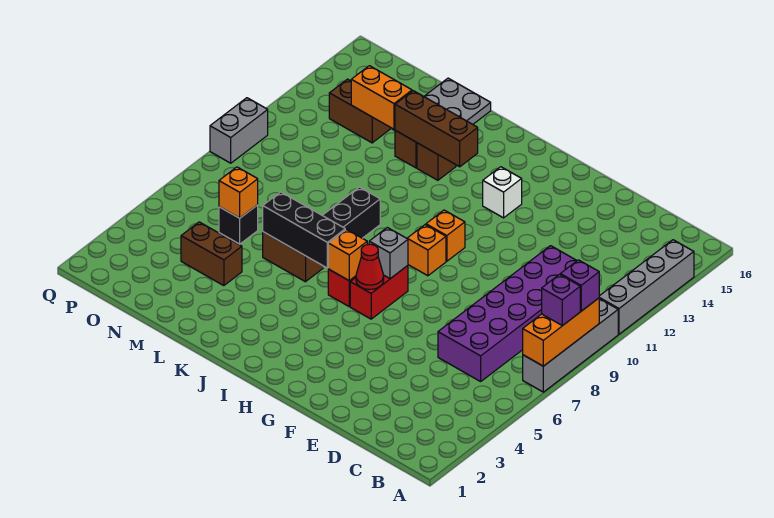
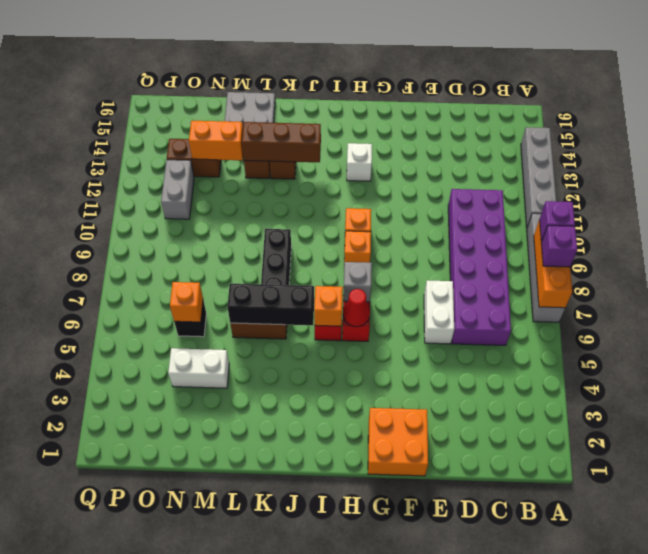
none -> white 1x2 brick [424,280,454,344]
none -> orange 2x2 brick [368,408,428,476]
brown 1x2 brick [181,222,242,286] -> white 1x2 brick [168,348,229,388]
grey 1x2 brick [210,98,268,163] -> grey 1x2 brick moved to [161,160,194,219]

